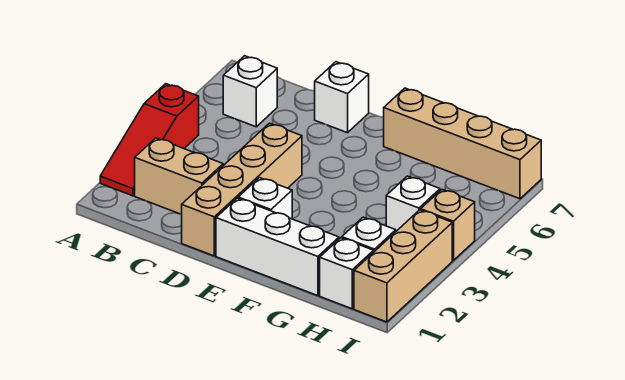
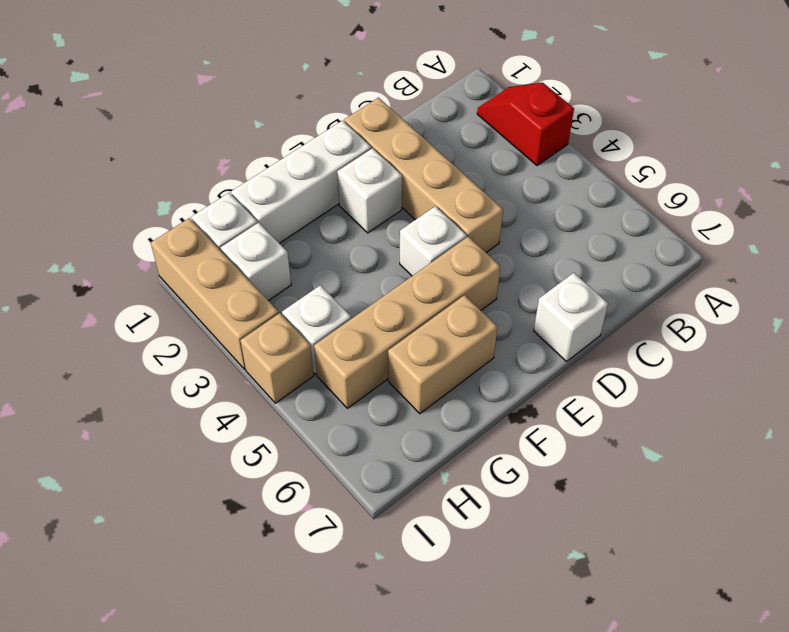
red 1x3 slope [100,84,199,196] -> red 1x2 slope [477,83,574,166]
tan 1x2 brick [135,138,223,215] -> tan 1x2 brick moved to [388,295,498,414]
white 1x1 brick [223,56,277,127] -> white 1x1 brick moved to [400,206,467,276]
tan 1x4 brick [384,88,541,199] -> tan 1x4 brick moved to [314,237,500,408]

